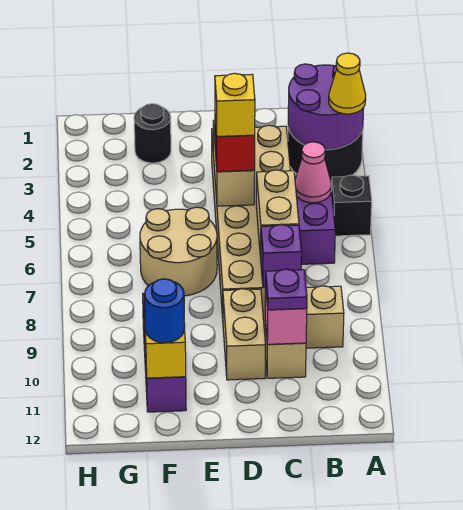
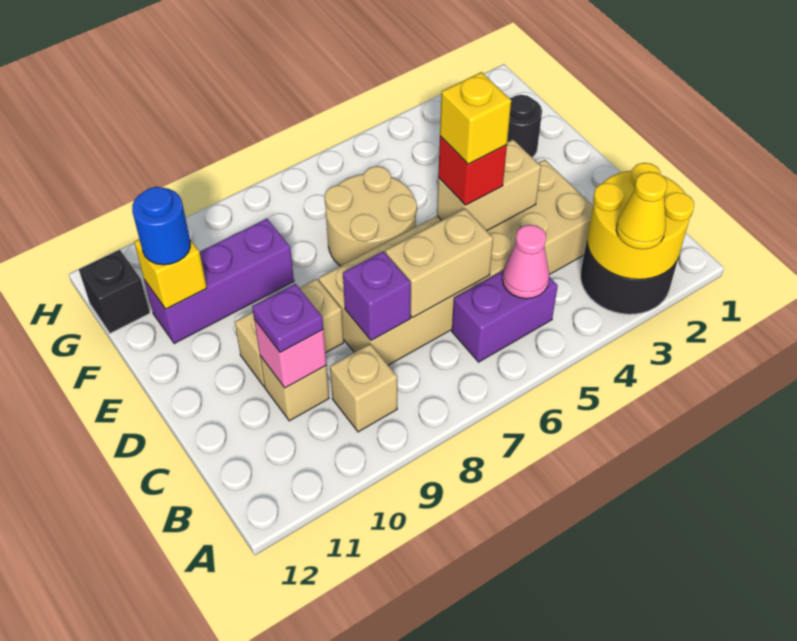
purple 2x2 round brick [288,64,364,149] -> yellow 2x2 round brick [587,163,694,279]
black 1x1 brick [332,175,372,236] -> black 1x1 brick moved to [79,250,150,333]

